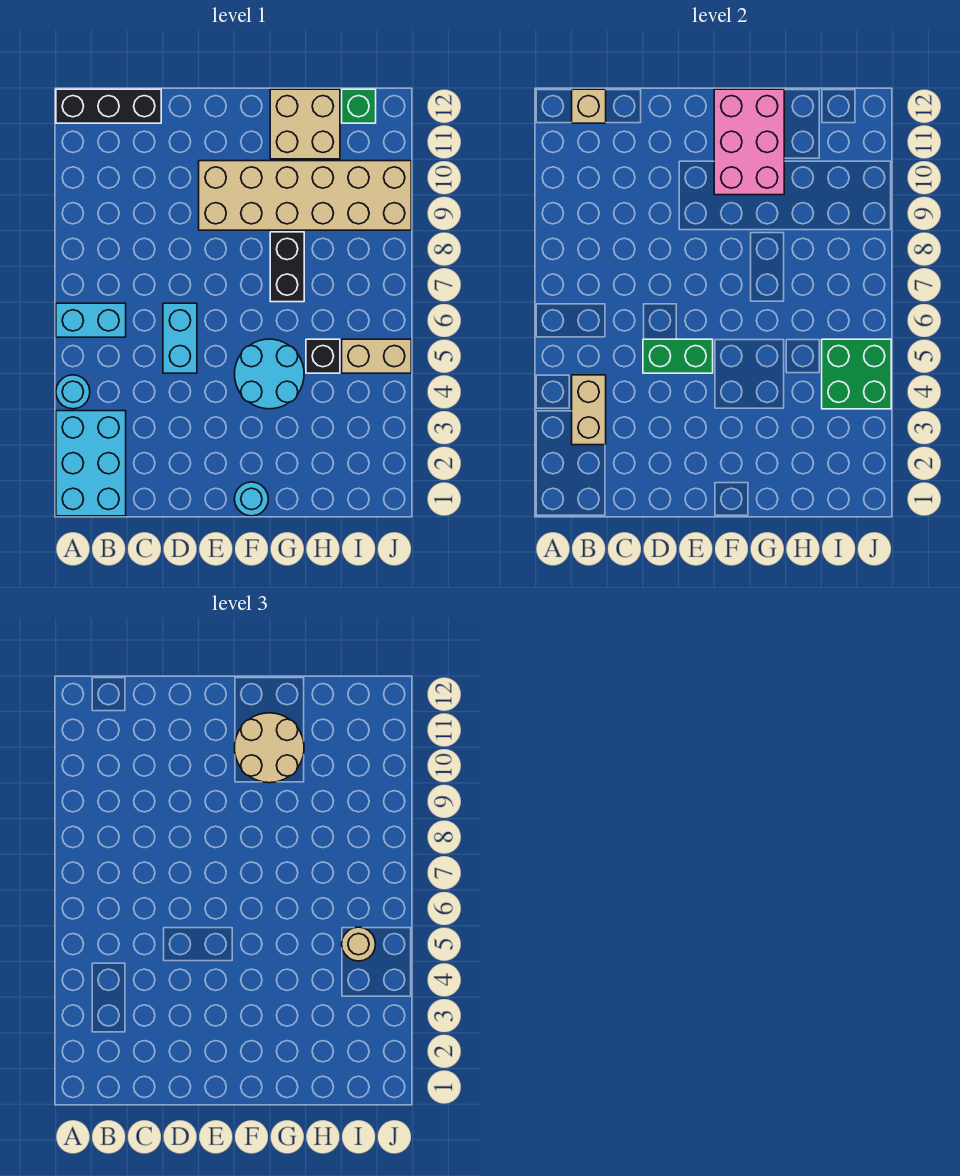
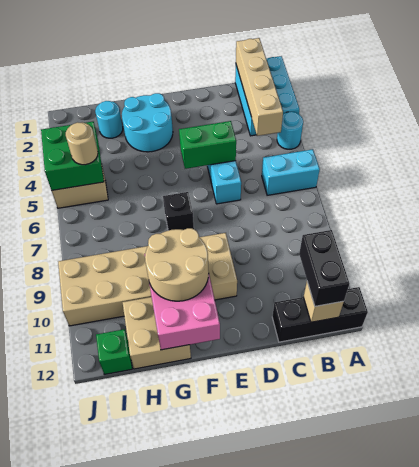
tan 1x2 brick [572,375,606,445] -> tan 1x4 brick [236,38,283,136]
cyan 1x1 round brick [235,482,268,516] -> cyan 1x1 round brick moved to [95,101,123,138]
cyan 2x2 round brick [235,339,304,409] -> cyan 2x2 round brick moved to [122,93,173,152]
black 1x2 brick [270,232,304,302] -> black 1x2 brick moved to [299,230,349,306]
black 1x1 brick [306,339,340,373] -> black 1x1 brick moved to [163,192,194,230]

